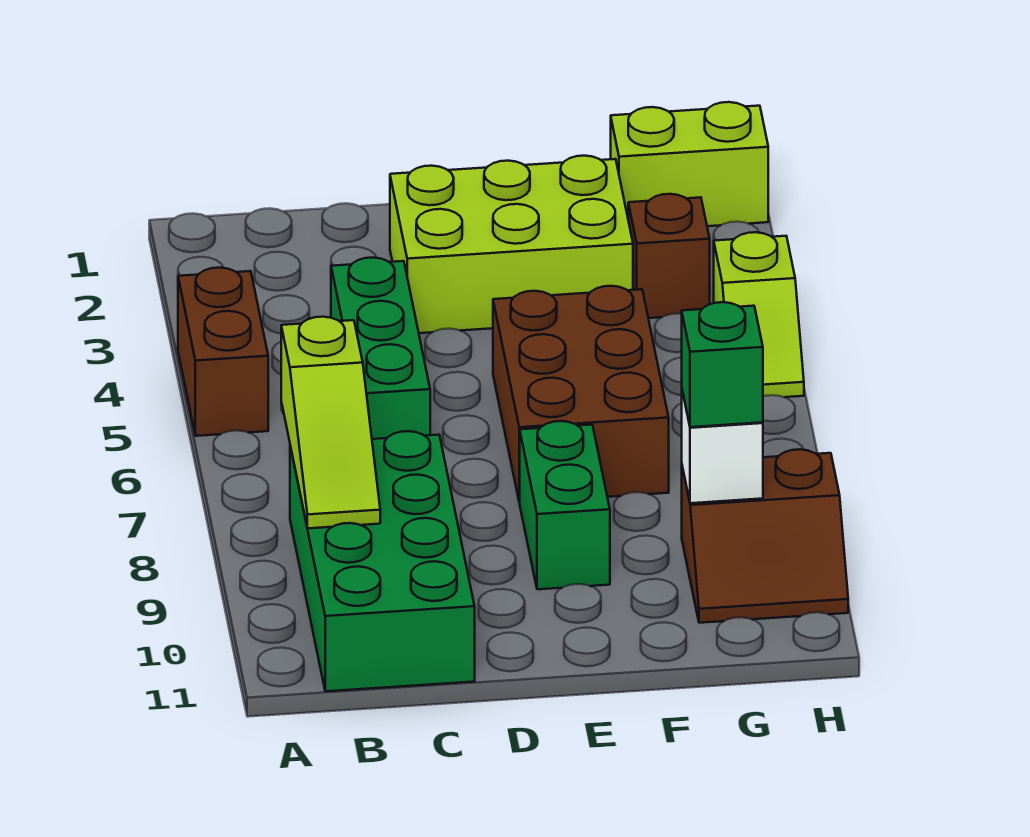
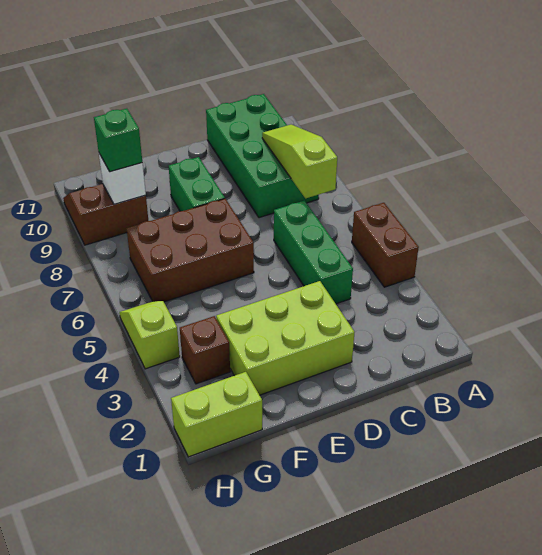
brown 2x3 brick [493,286,669,502] -> brown 2x3 brick turned to [126,199,254,302]

